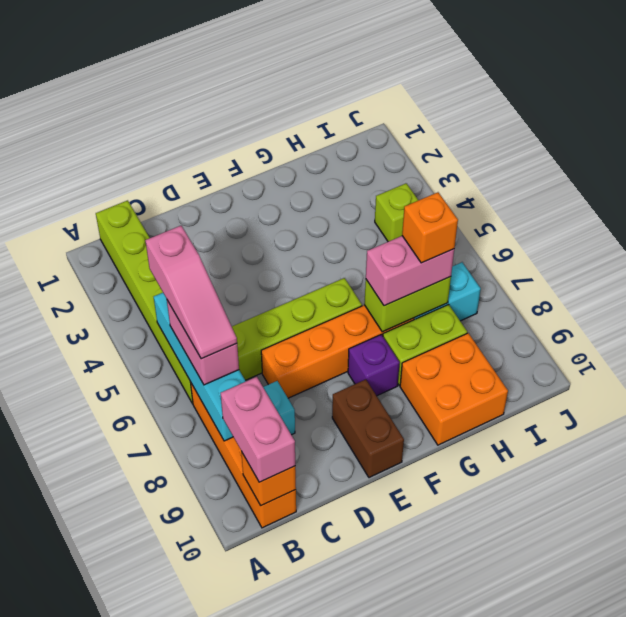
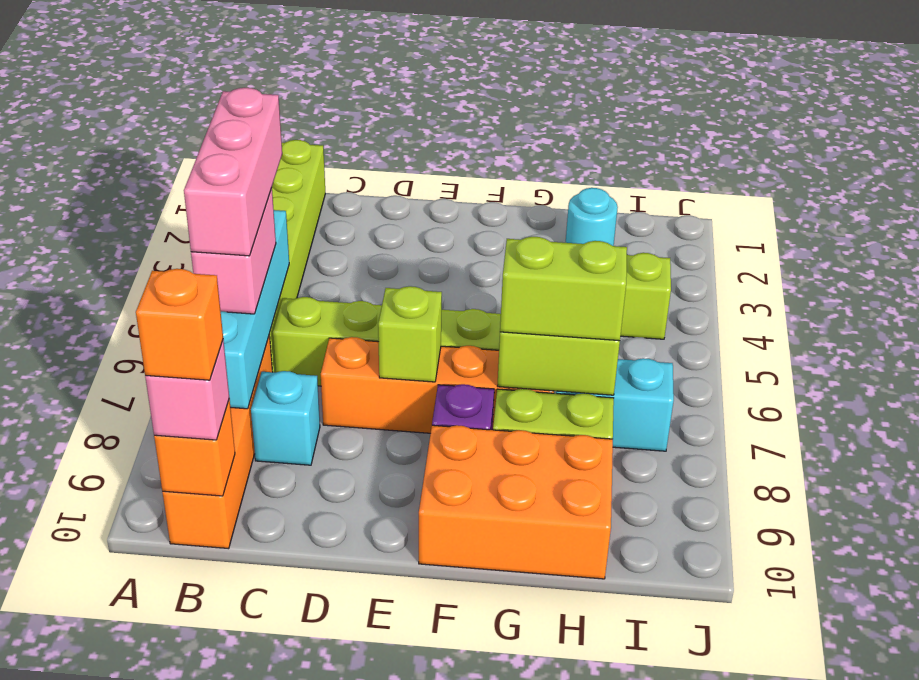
pink 1x3 slope [145,226,237,359] -> pink 1x3 brick [184,88,282,256]
pink 1x2 brick [221,377,295,482] -> pink 1x1 brick [145,340,229,440]
none -> lime 1x1 brick [378,286,442,382]
brown 1x2 brick [332,379,404,478] -> none
pink 1x2 brick [366,236,454,306] -> lime 1x2 brick [500,237,627,341]
orange 2x2 brick [400,333,508,445] -> orange 2x3 brick [419,425,613,579]
none -> cyan 1x1 round brick [566,188,618,246]
orange 1x1 brick [402,192,458,263] -> orange 1x1 brick moved to [136,269,223,380]

